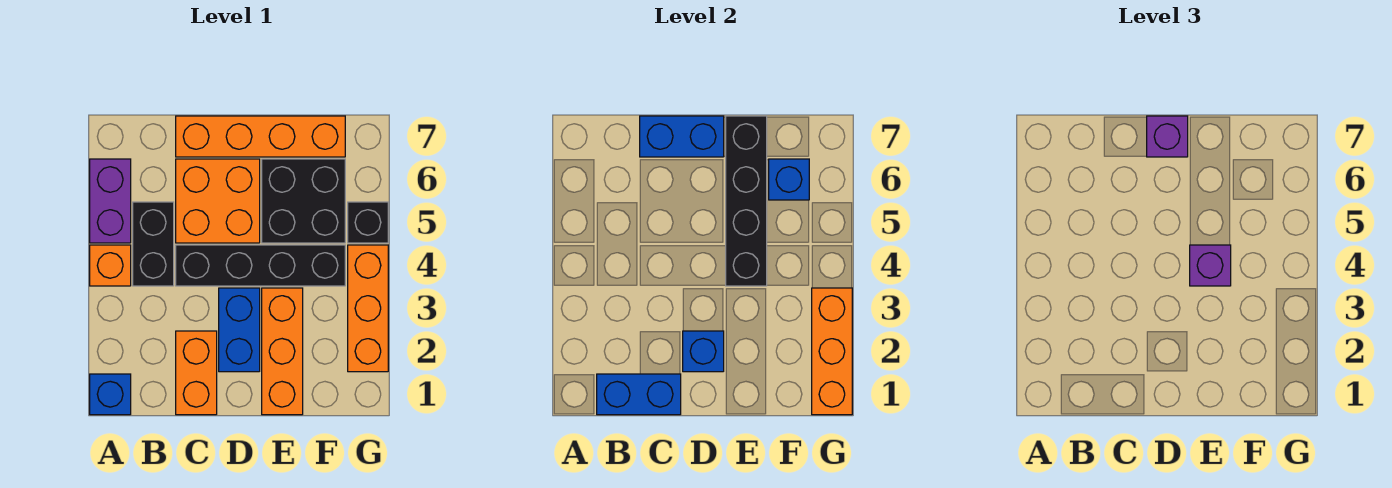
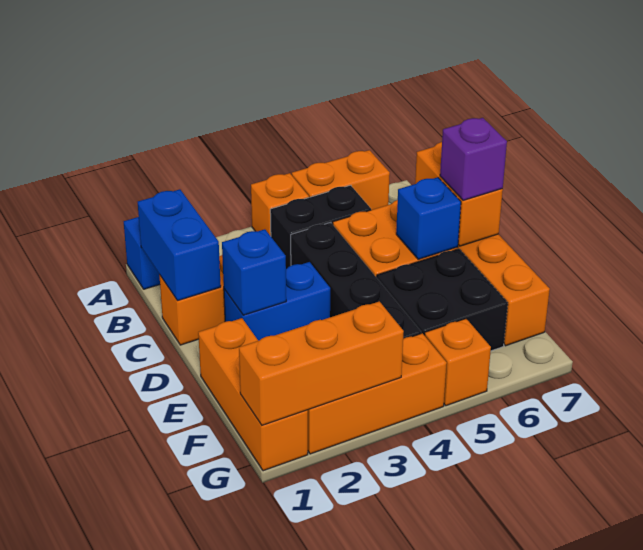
purple 1x2 brick [90,159,131,243] -> orange 1x2 brick [292,150,390,210]
blue 1x2 brick [640,116,724,157] -> orange 1x2 brick [415,142,503,246]
orange 1x3 brick [262,288,303,415] -> orange 1x3 brick turned to [198,318,308,471]
black 1x4 brick [726,116,767,286] -> none
purple 1x1 brick [1190,245,1231,286] -> none
blue 1x1 brick [769,159,809,200] -> blue 1x1 brick moved to [396,177,461,259]
black 1x1 brick [348,202,388,243] -> orange 1x1 brick [424,319,491,406]

